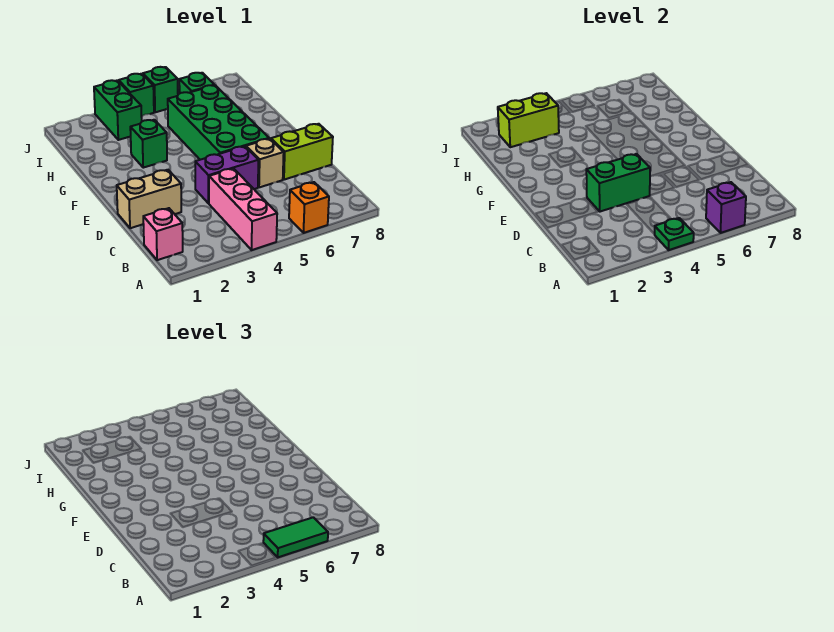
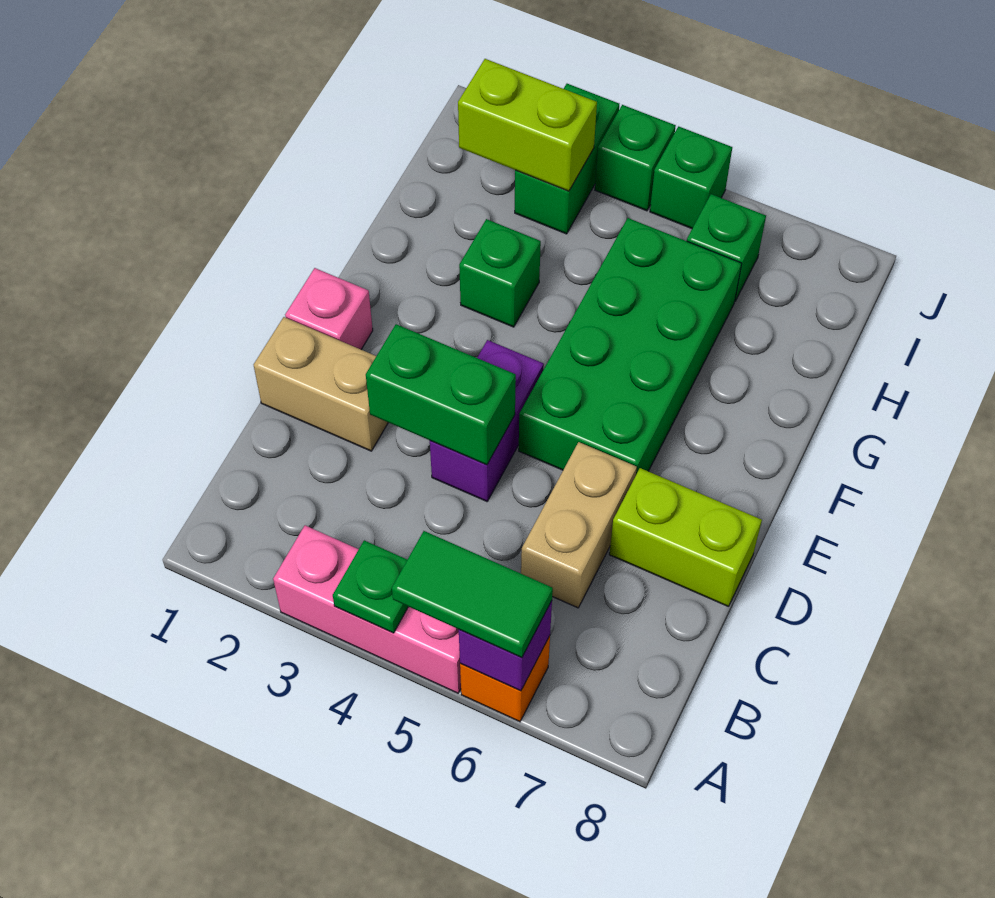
pink 1x3 brick [209,168,277,250] -> pink 1x3 brick turned to [273,525,461,693]
pink 1x1 brick [143,208,183,260] -> pink 1x1 brick moved to [285,268,373,349]
purple 1x2 brick [195,146,258,204] -> purple 1x2 brick turned to [430,340,544,501]
tan 1x1 brick [246,139,284,187] -> tan 1x2 brick [521,442,637,608]

